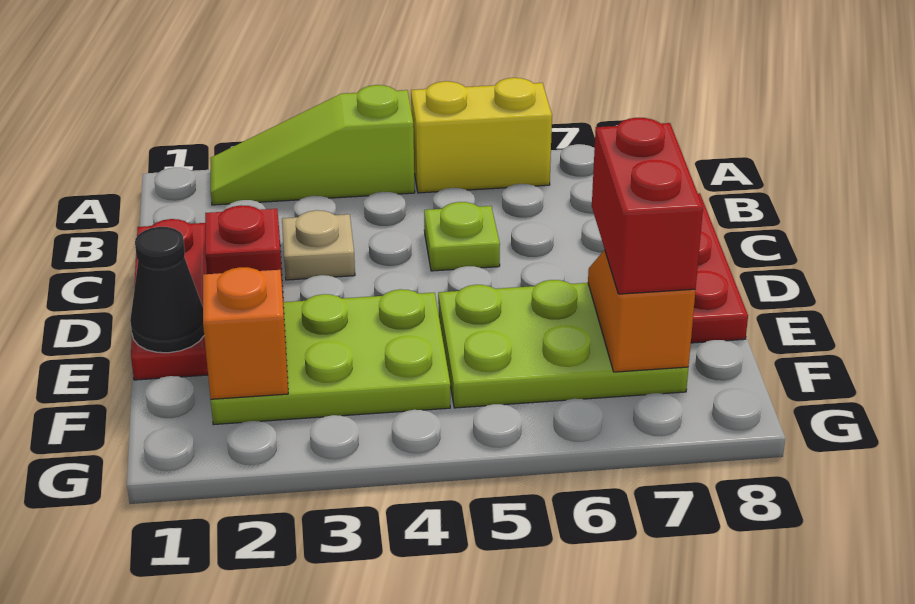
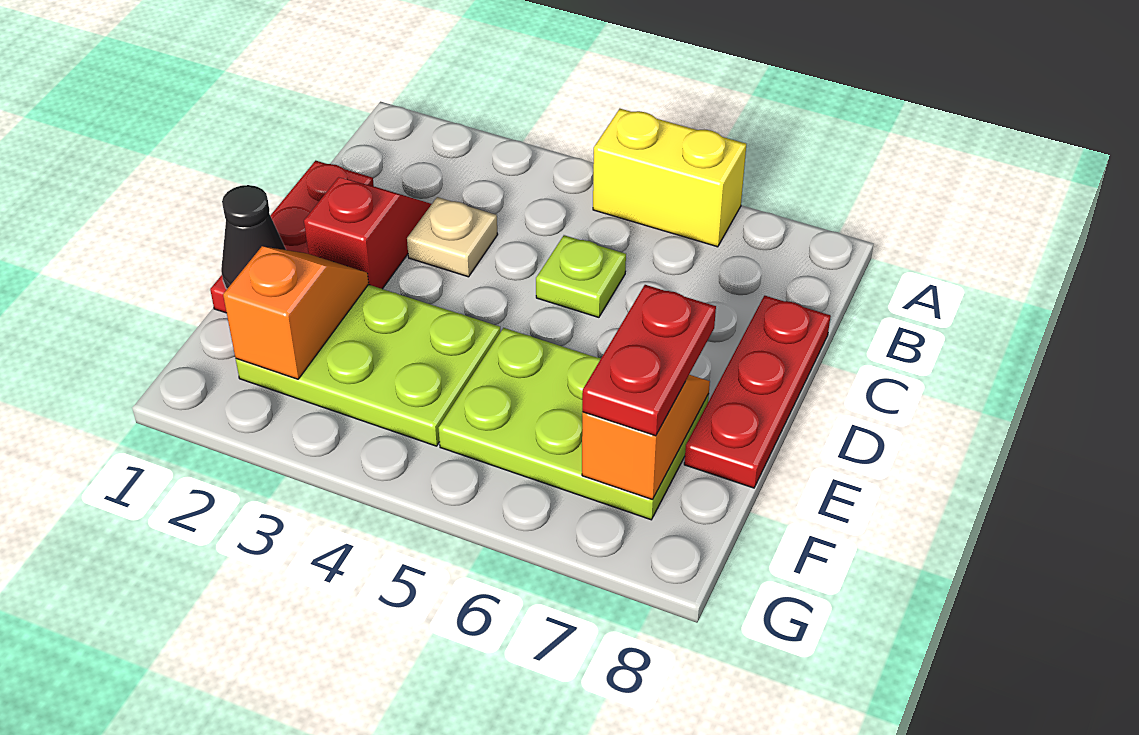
lime 1x3 slope [211,85,415,205] -> none
red 1x2 brick [592,118,703,294] -> red 1x2 plate [582,285,716,436]

